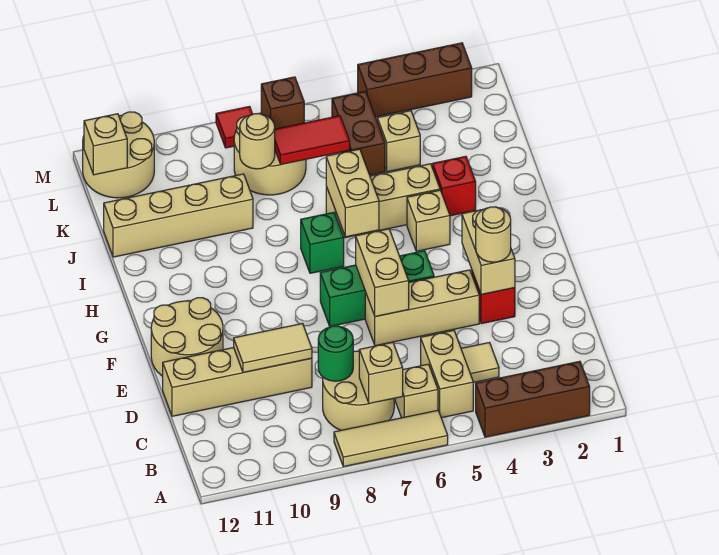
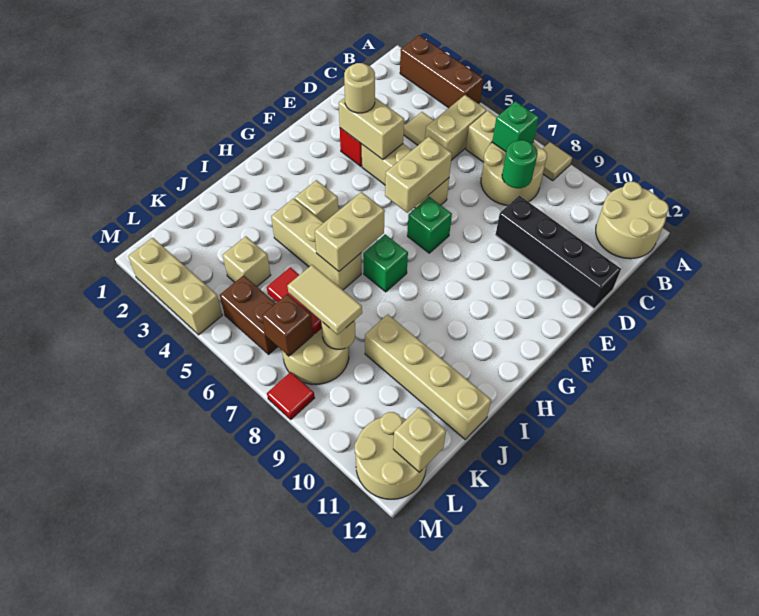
tan 1x3 tile [334,410,448,467] -> tan 1x1 tile [543,142,572,181]
tan 1x1 brick [359,342,403,403] -> green 1x1 brick [492,101,539,152]
tan 1x4 brick [163,348,312,416] -> black 1x4 brick [496,196,621,308]
tan 1x2 tile [234,324,312,372] -> tan 1x2 tile moved to [287,265,362,335]
tan 1x2 brick [462,210,515,294] -> tan 1x2 brick turned to [339,98,404,160]
tan 2x2 round brick [151,298,223,376] -> tan 2x2 round brick moved to [596,182,669,259]
green 1x3 brick [320,251,434,326] -> green 1x1 brick [407,197,452,253]
red 1x1 brick [432,156,476,216] -> none
brown 1x2 brick [332,91,385,175] -> brown 1x2 brick turned to [220,275,278,354]
brown 1x3 brick [358,43,472,117] -> tan 1x3 brick [128,238,222,335]

